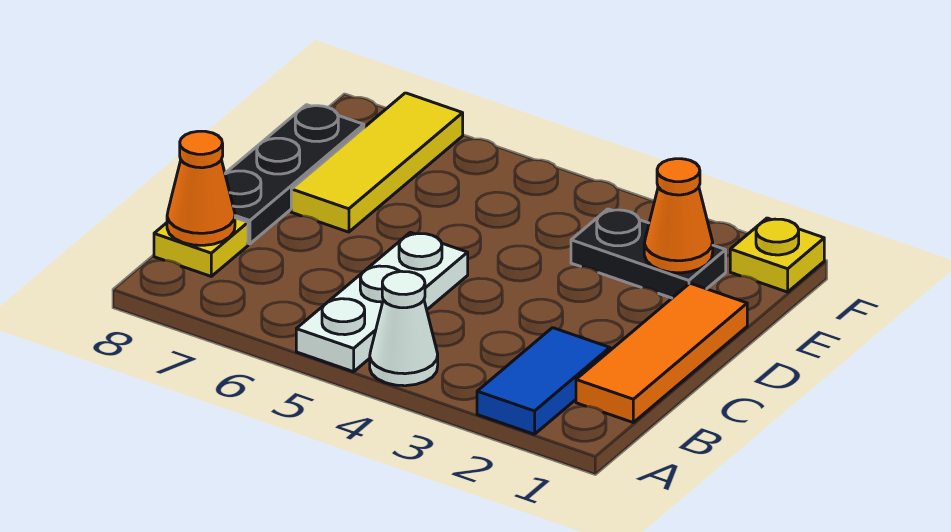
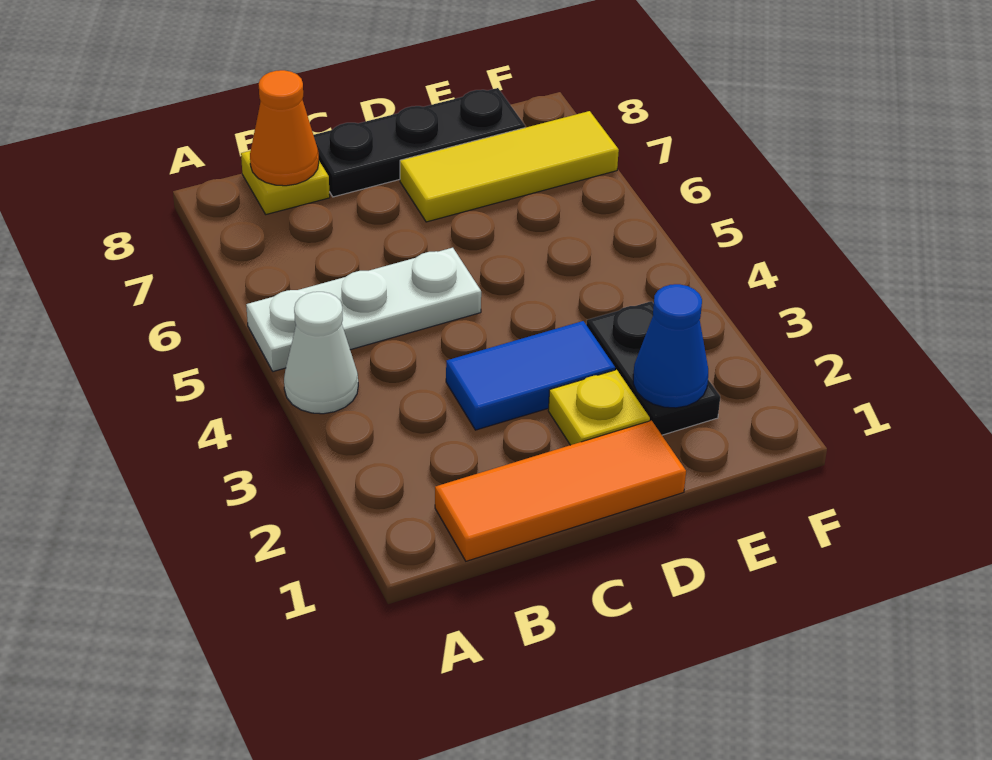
blue 1x2 tile [477,328,610,434] -> blue 1x2 tile moved to [446,321,615,430]
orange 1x1 cone [644,159,713,273] -> blue 1x1 cone [633,284,708,408]
yellow 1x1 plate [730,218,824,292] -> yellow 1x1 plate moved to [548,370,650,445]

